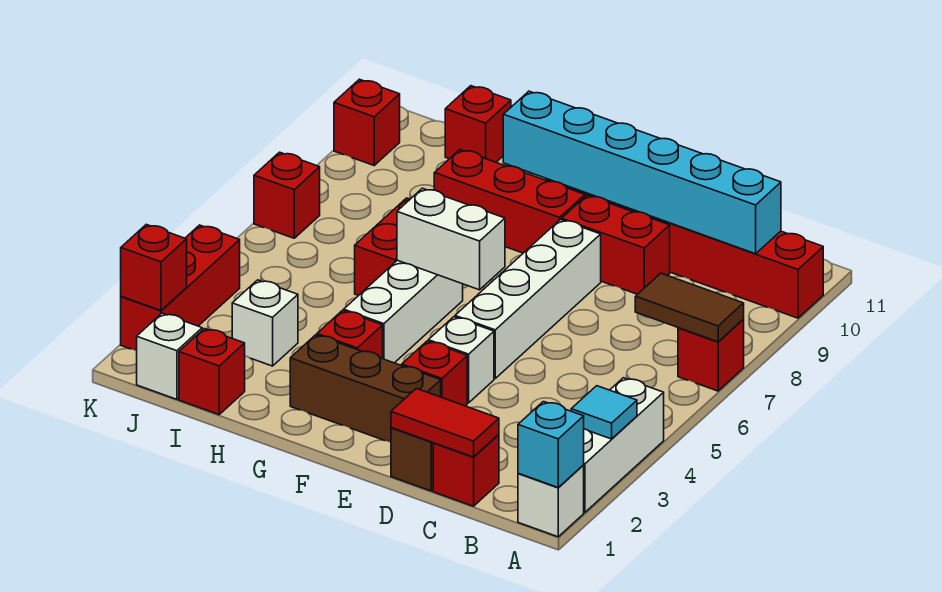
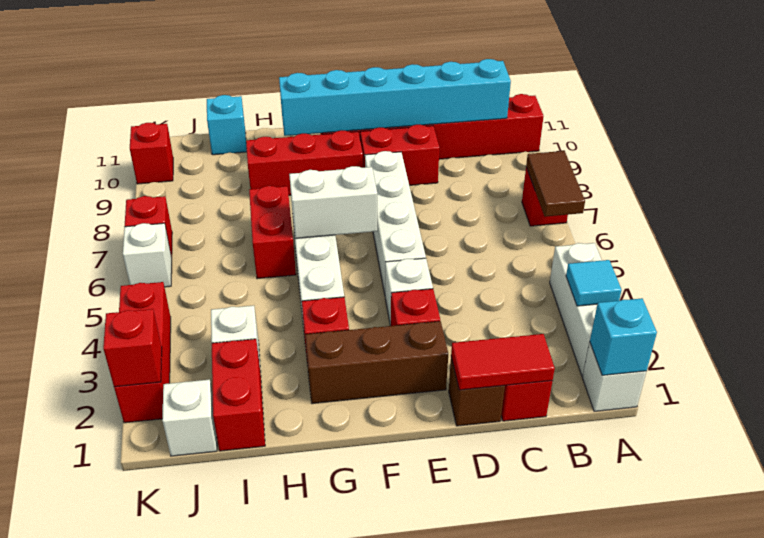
brown 1x2 tile [635,273,744,342] -> brown 1x2 tile turned to [526,151,585,217]
red 1x1 brick [179,329,245,415] -> red 1x2 brick [212,339,265,451]
red 1x1 brick [445,86,511,162] -> cyan 1x1 brick [207,95,247,155]
none -> white 1x1 brick [123,223,172,287]

